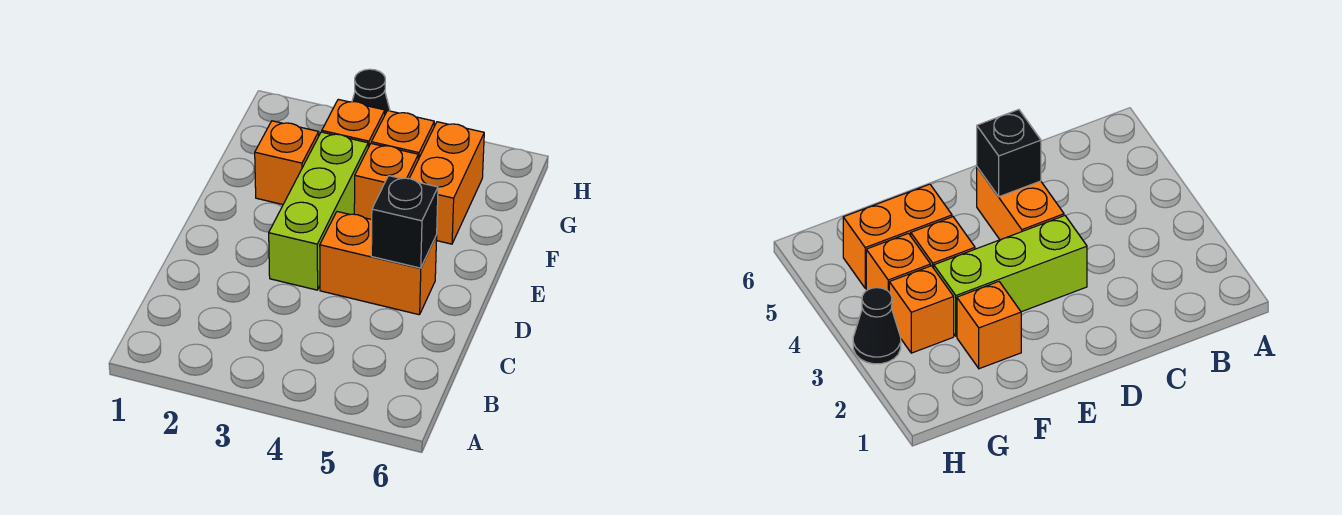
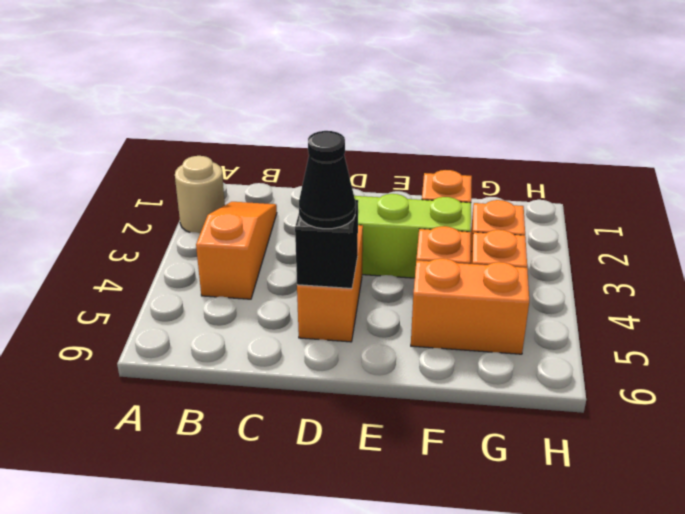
none -> tan 1x1 round brick [175,156,225,233]
none -> orange 1x3 slope [196,202,277,299]
black 1x1 cone [352,69,390,114] -> black 1x1 cone moved to [299,131,355,229]

